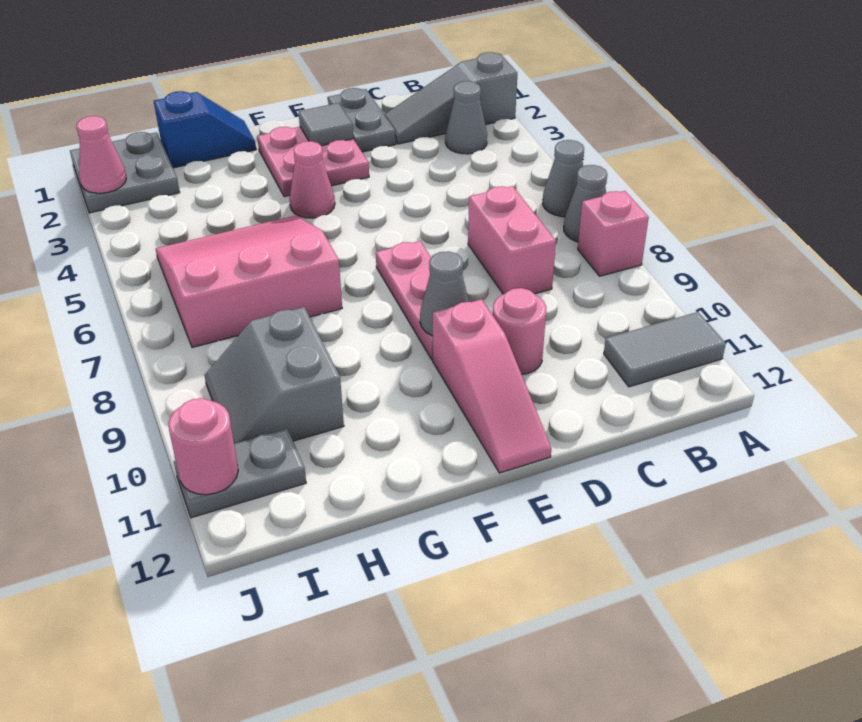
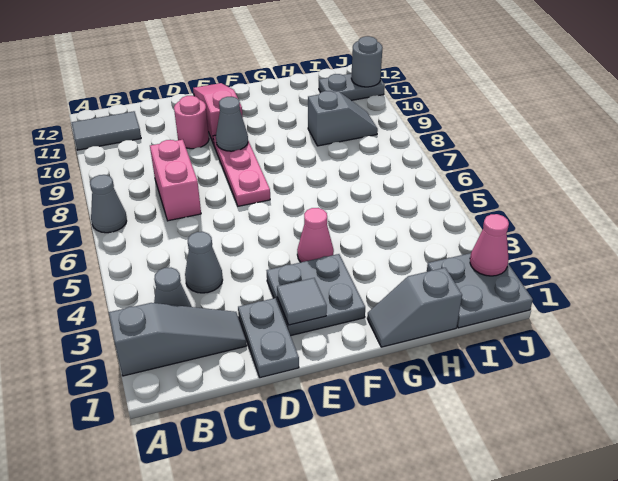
grey 1x1 cone [543,140,584,217] -> grey 1x1 cone moved to [185,232,223,293]
pink 1x1 brick [578,191,649,276] -> none
pink 2x2 plate [257,127,369,197] -> grey 2x2 plate [267,254,365,336]
blue 1x2 slope [154,91,256,168] -> grey 1x2 slope [367,268,462,347]
pink 3x3 slope [156,216,342,348] -> none
grey 2x2 slope [204,307,344,444] -> grey 1x2 slope [308,91,378,146]
pink 1x1 round brick [168,398,238,495] -> grey 1x1 round brick [351,36,383,87]

